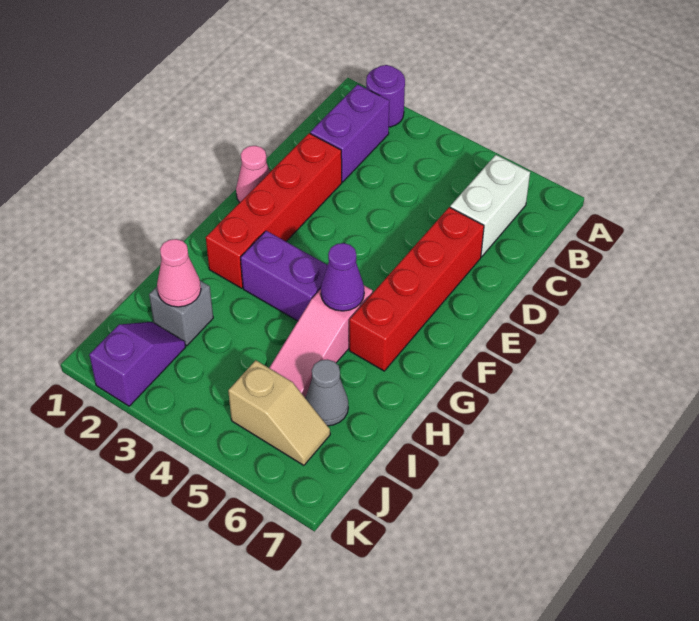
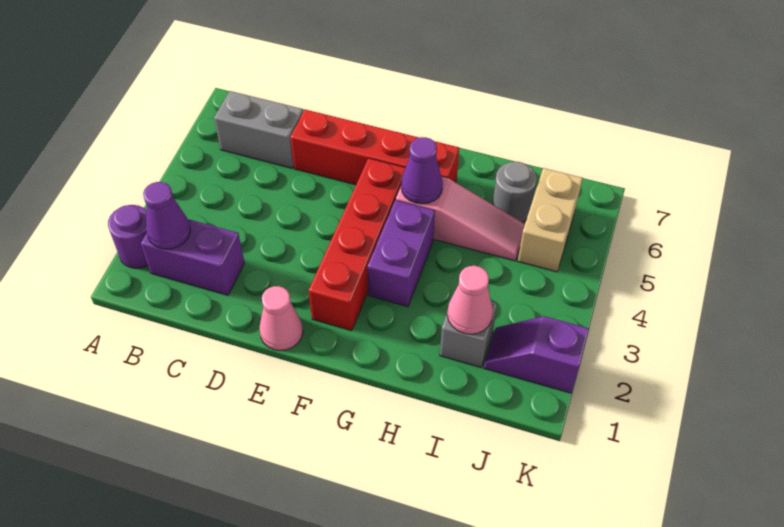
none -> purple 1x1 cone [143,182,190,249]
white 1x2 brick [450,155,530,257] -> grey 1x2 brick [214,91,303,168]
red 1x4 brick [206,133,342,288] -> red 1x4 brick turned to [309,158,406,331]
grey 1x1 cone [306,359,348,426] -> grey 1x1 round brick [493,162,537,222]
tan 1x2 slope [228,360,330,465] -> tan 1x2 brick [518,168,583,272]

